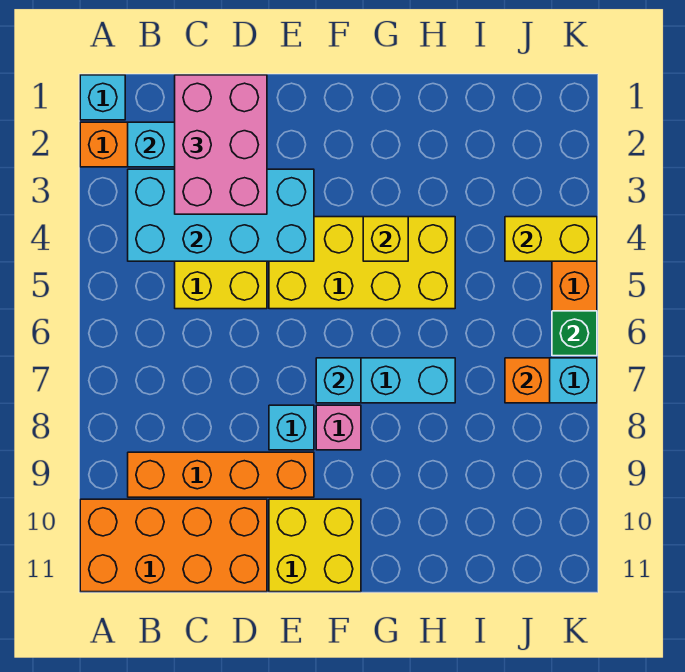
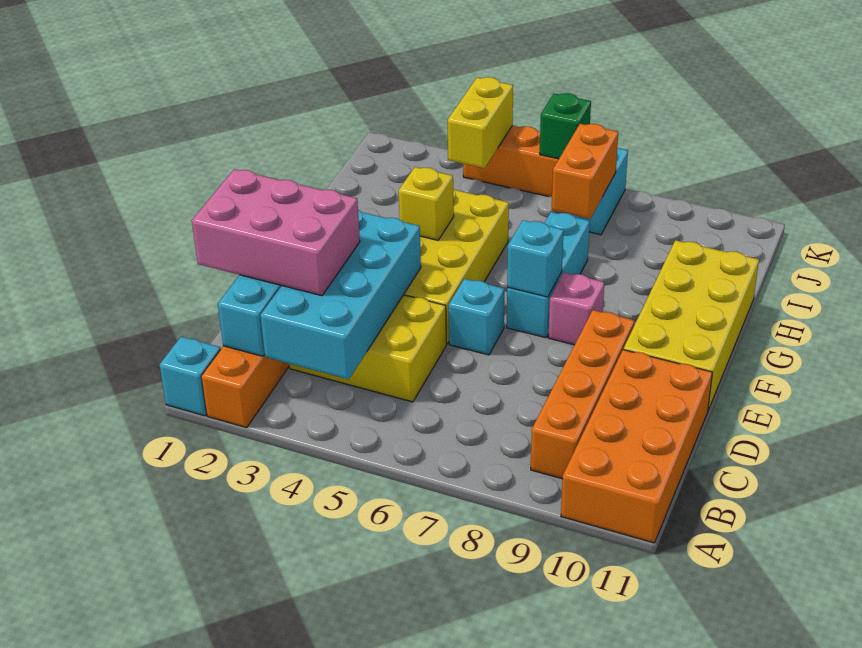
cyan 1x1 brick [269,405,314,450] -> cyan 1x1 brick moved to [449,279,504,355]
yellow 2x2 brick [269,499,361,592] -> yellow 2x4 brick [623,240,759,410]
orange 1x1 brick [505,358,550,403] -> orange 1x2 brick [552,124,618,219]

